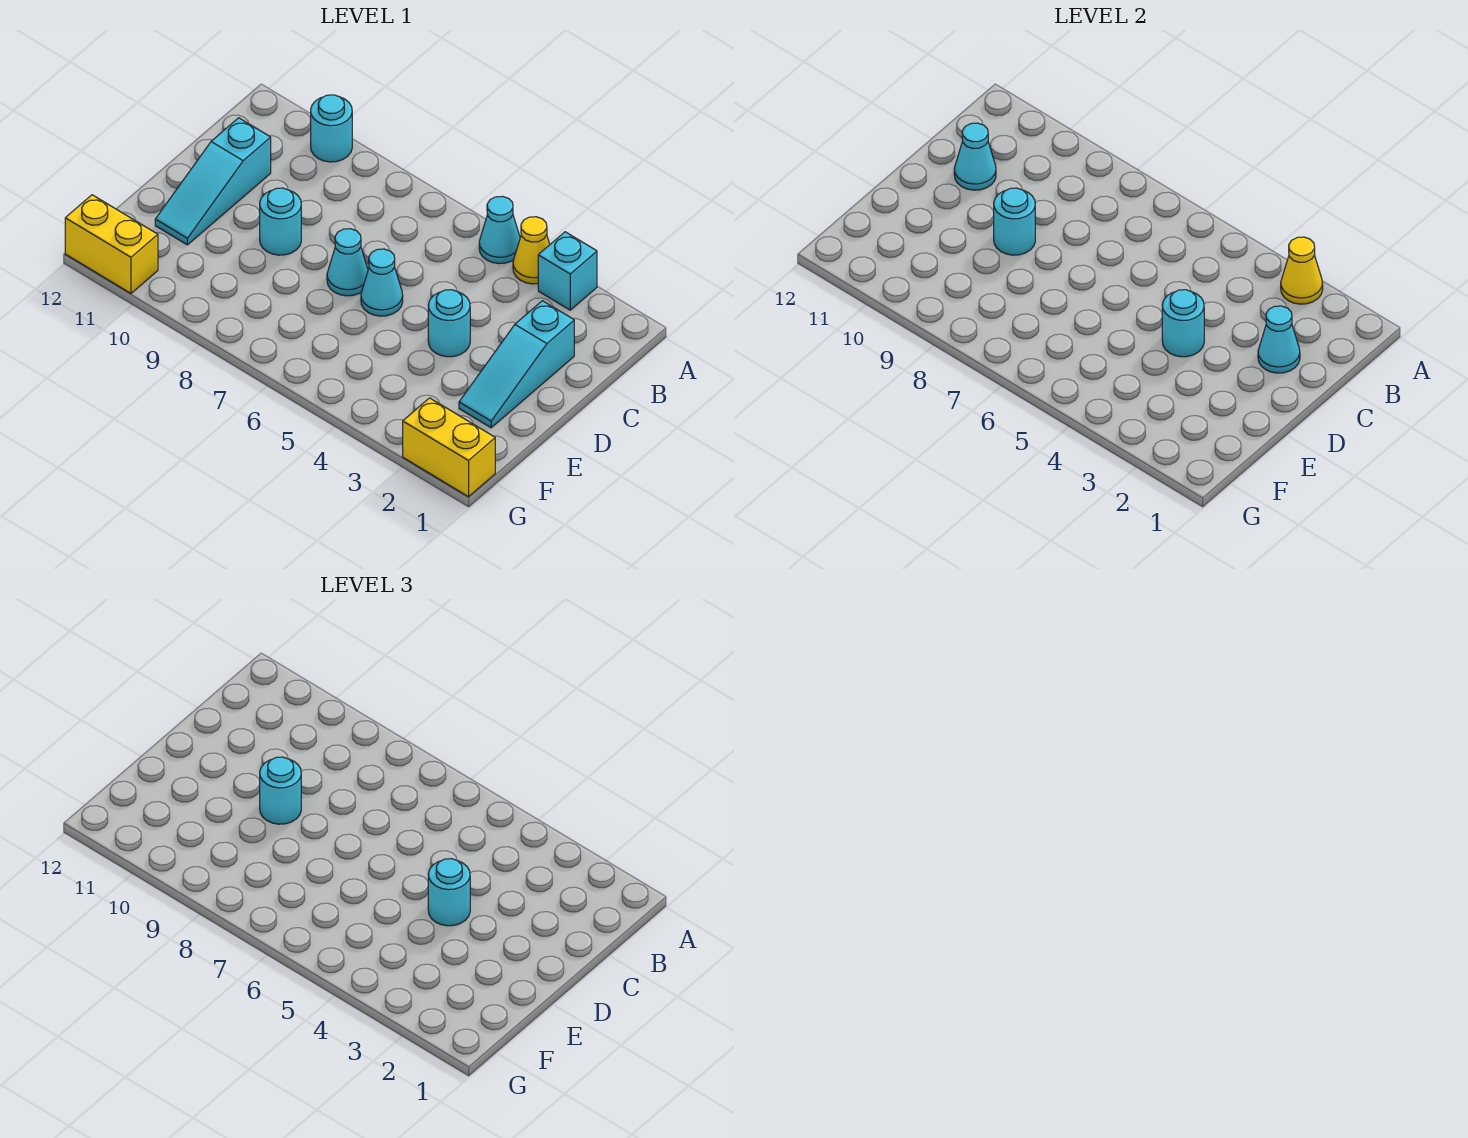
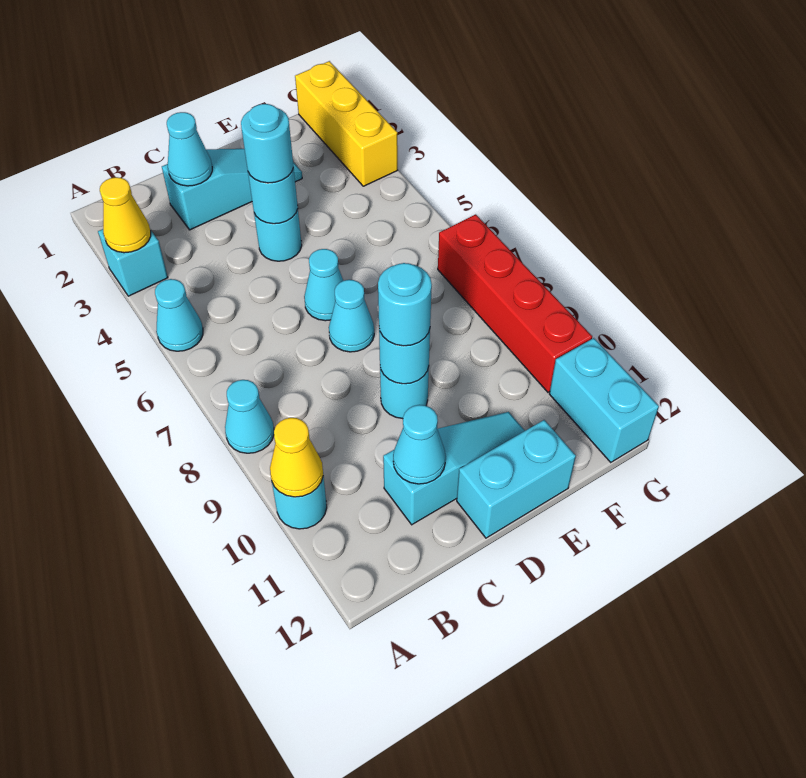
yellow 1x1 cone [513,217,550,284] -> yellow 1x1 cone moved to [270,418,323,497]
none -> cyan 1x1 cone [225,380,274,453]
none -> cyan 1x2 brick [457,420,576,538]
yellow 1x2 brick [403,398,495,497] -> yellow 1x3 brick [295,61,398,186]
none -> red 1x4 brick [438,214,592,392]
yellow 1x2 brick [65,195,158,293] -> cyan 1x2 brick [549,338,659,462]

